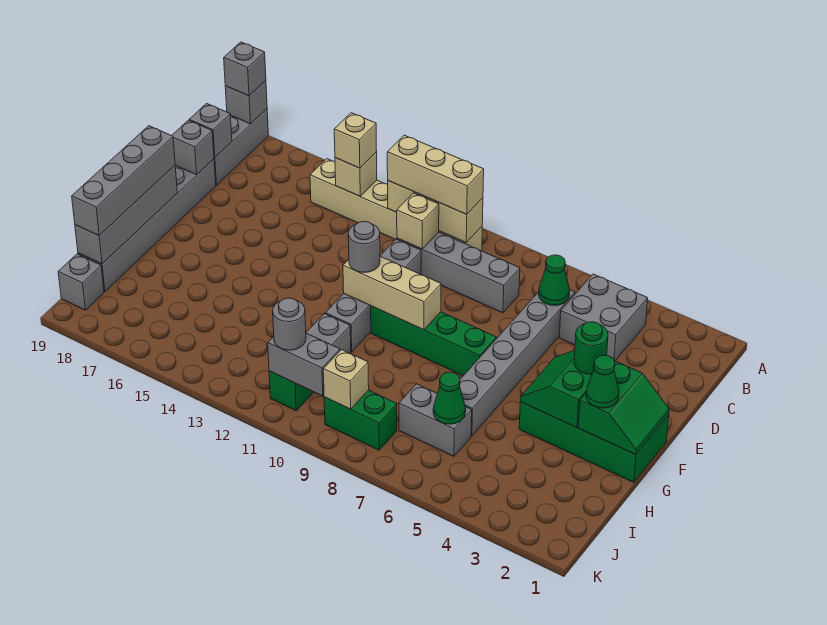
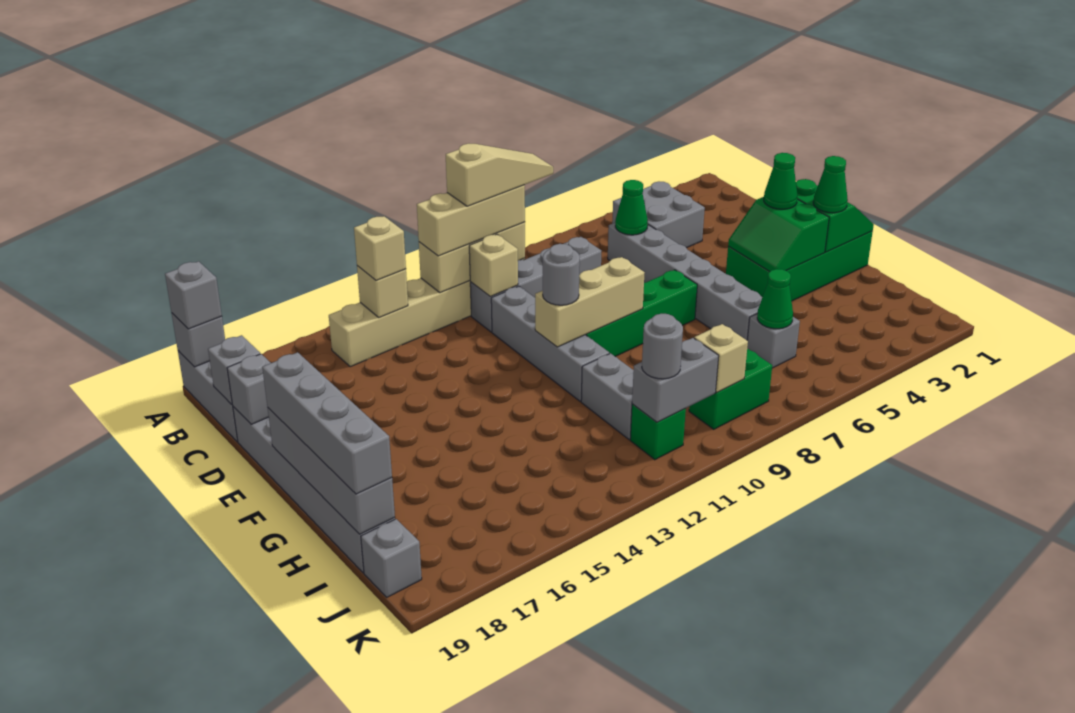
none -> tan 1x3 slope [446,144,553,206]
green 1x1 round brick [574,322,608,374] -> green 1x1 cone [764,153,797,209]
grey 1x2 brick [399,384,472,456] -> grey 1x1 brick [747,313,800,368]

